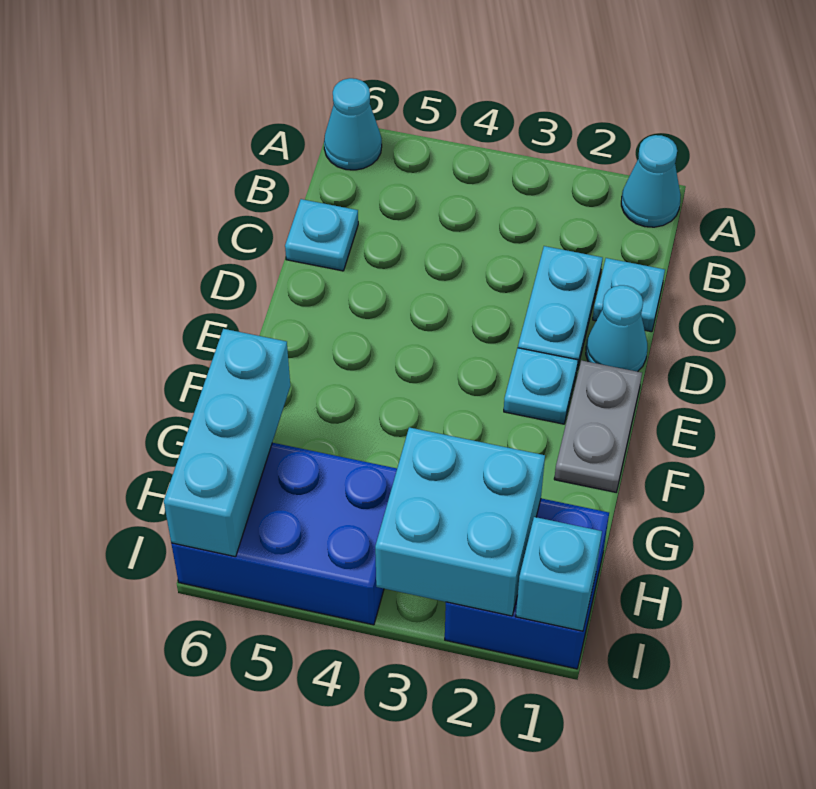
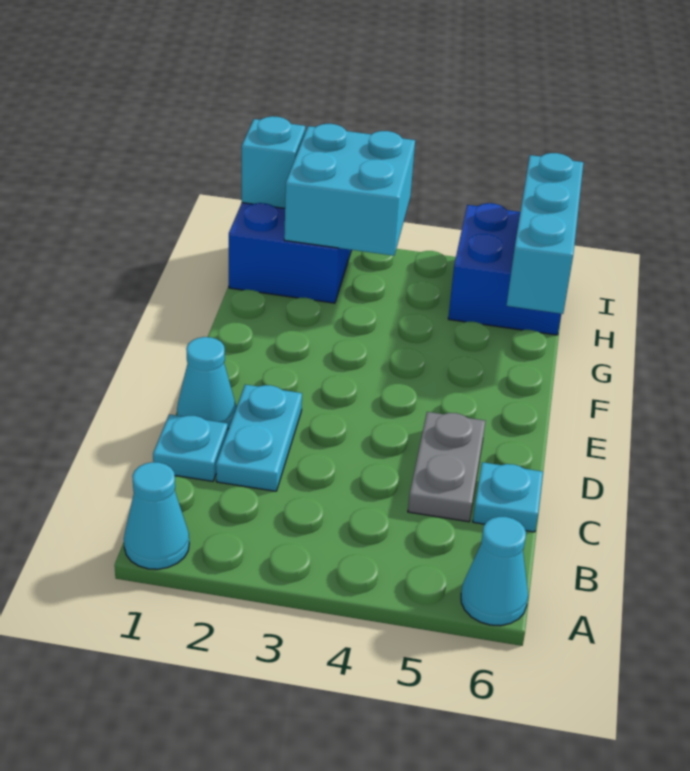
grey 1x2 plate [554,360,642,492] -> grey 1x2 plate moved to [408,412,485,522]
cyan 1x1 plate [504,348,578,424] -> none
blue 2x3 brick [171,443,397,625] -> blue 2x2 brick [448,203,561,335]

